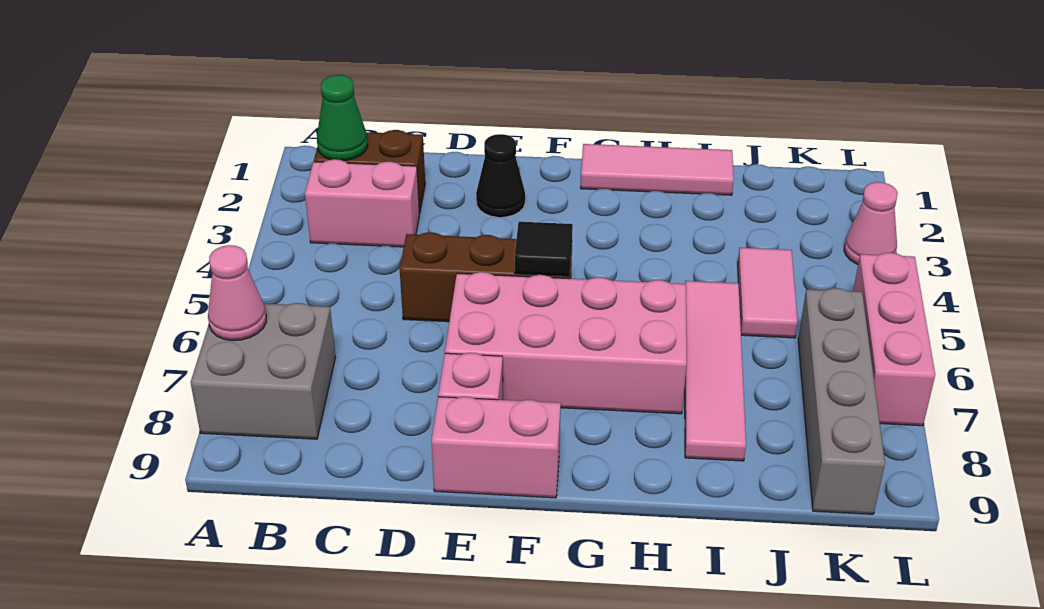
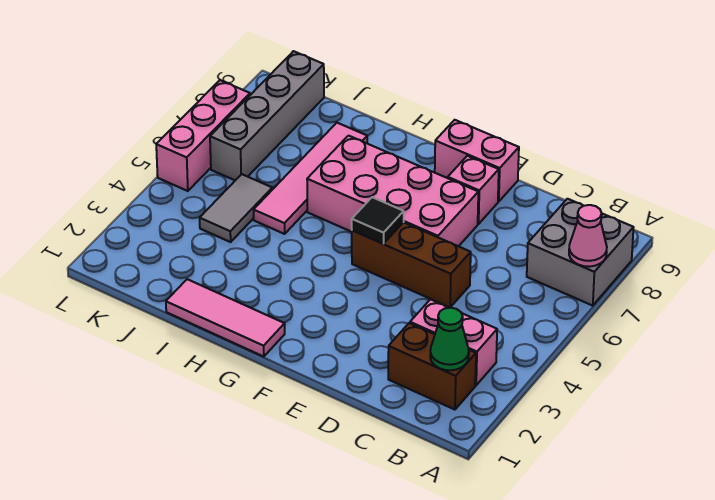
black 1x1 cone [476,134,525,217] -> none
pink 1x2 tile [738,248,798,338] -> grey 1x2 tile [200,174,272,242]
pink 1x1 cone [844,182,898,264] -> none

